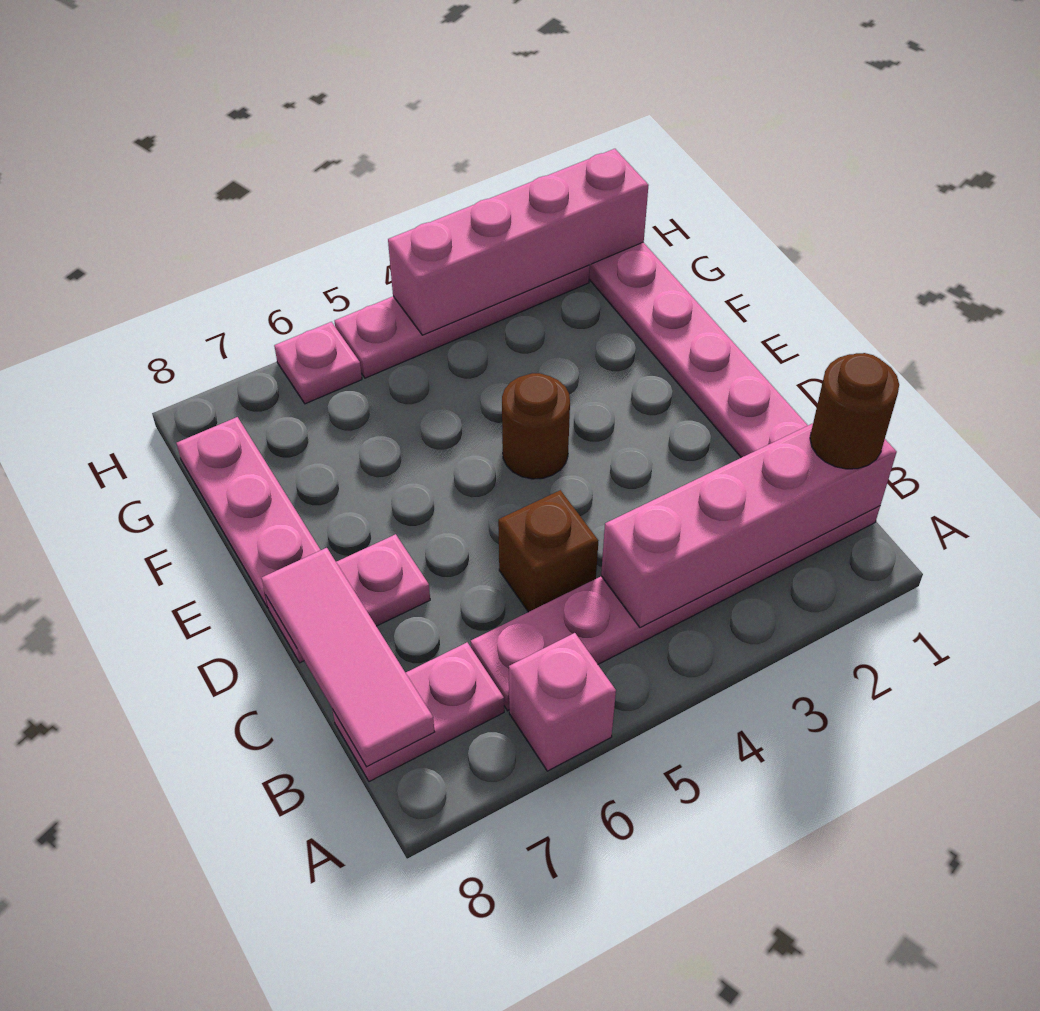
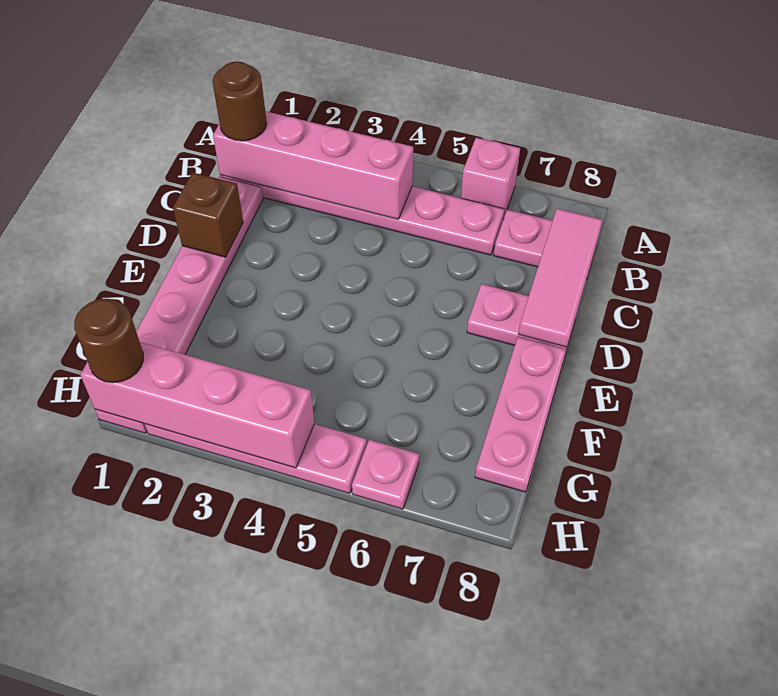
brown 1x1 brick [498,490,598,612] -> brown 1x1 brick moved to [173,172,243,257]
brown 1x1 round brick [502,373,570,479] -> brown 1x1 round brick moved to [74,299,143,383]

